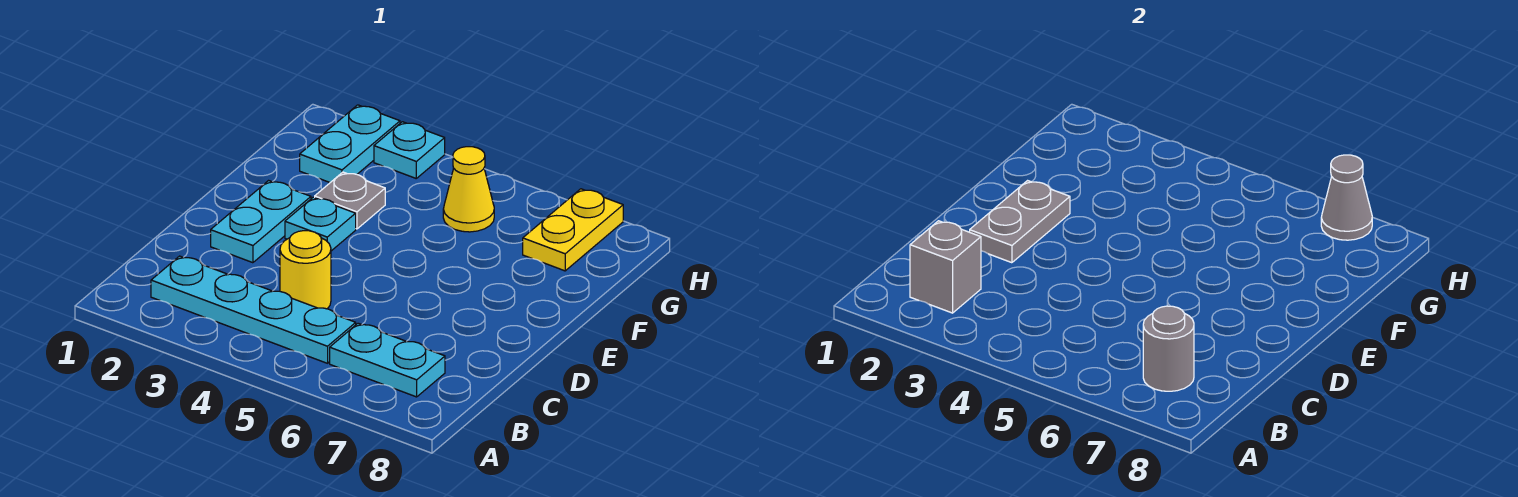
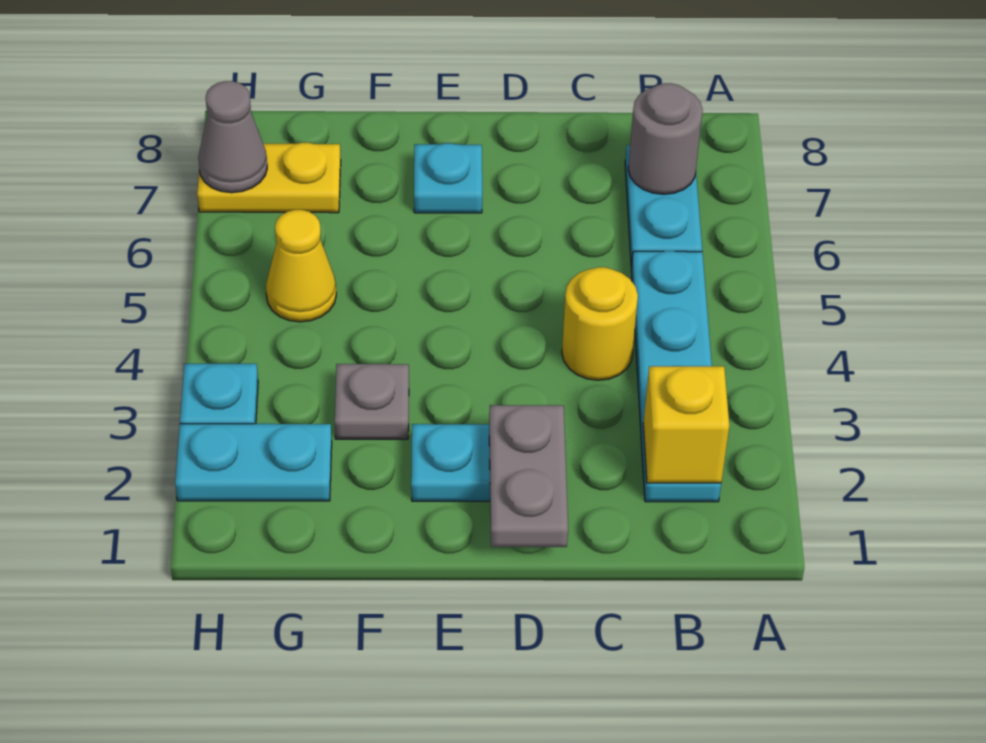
grey 1x1 brick [910,221,981,313] -> yellow 1x1 brick [643,366,729,483]
grey 1x2 plate [970,181,1070,263] -> grey 1x2 plate turned to [489,405,568,547]
cyan 1x1 plate [285,197,356,251] -> cyan 1x1 plate moved to [414,143,482,213]

